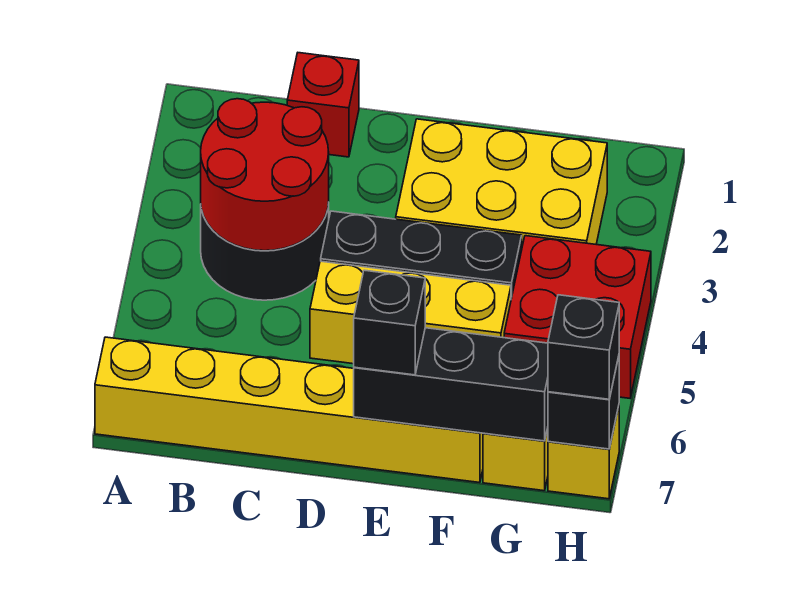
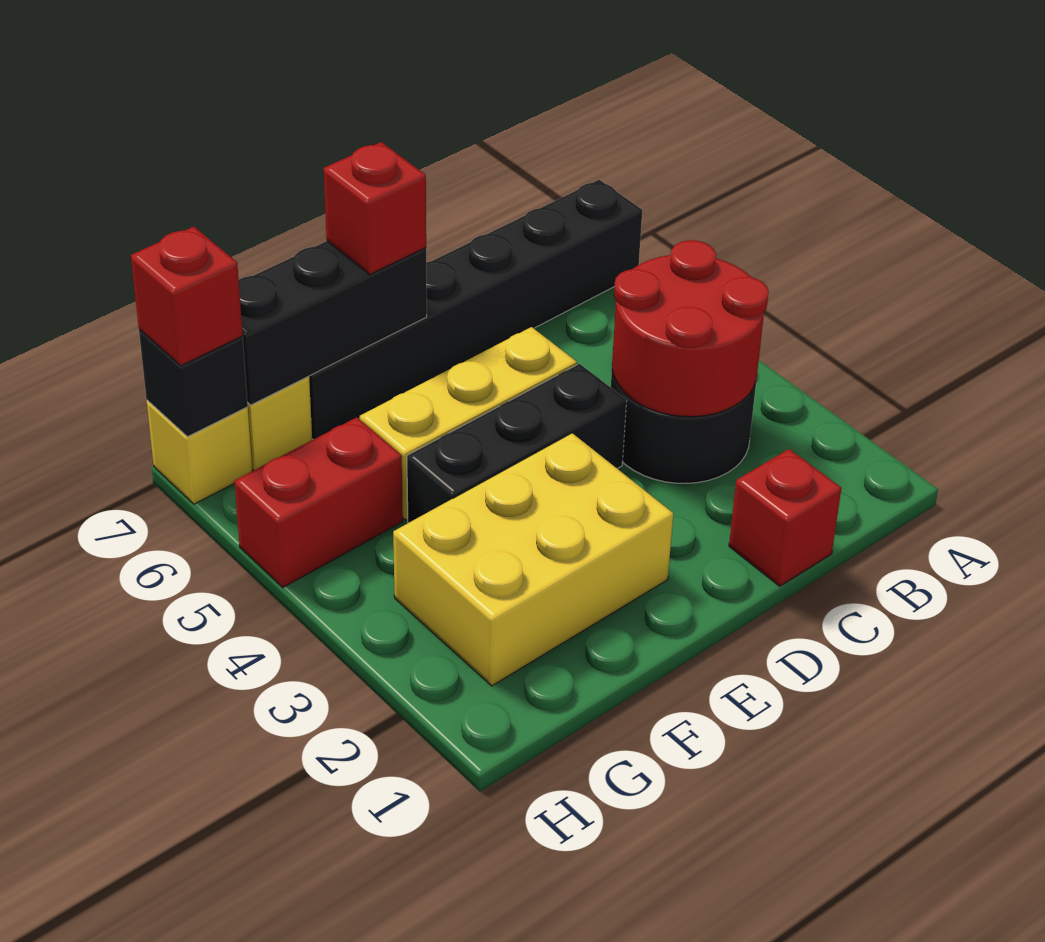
yellow 1x6 brick [95,337,483,483] -> black 1x6 brick [309,180,642,440]
black 1x1 brick [354,270,425,375] -> red 1x1 brick [324,142,426,274]
red 2x2 brick [504,236,651,398] -> red 1x2 brick [234,417,403,587]
black 1x1 brick [548,295,619,399] -> red 1x1 brick [131,227,243,366]

